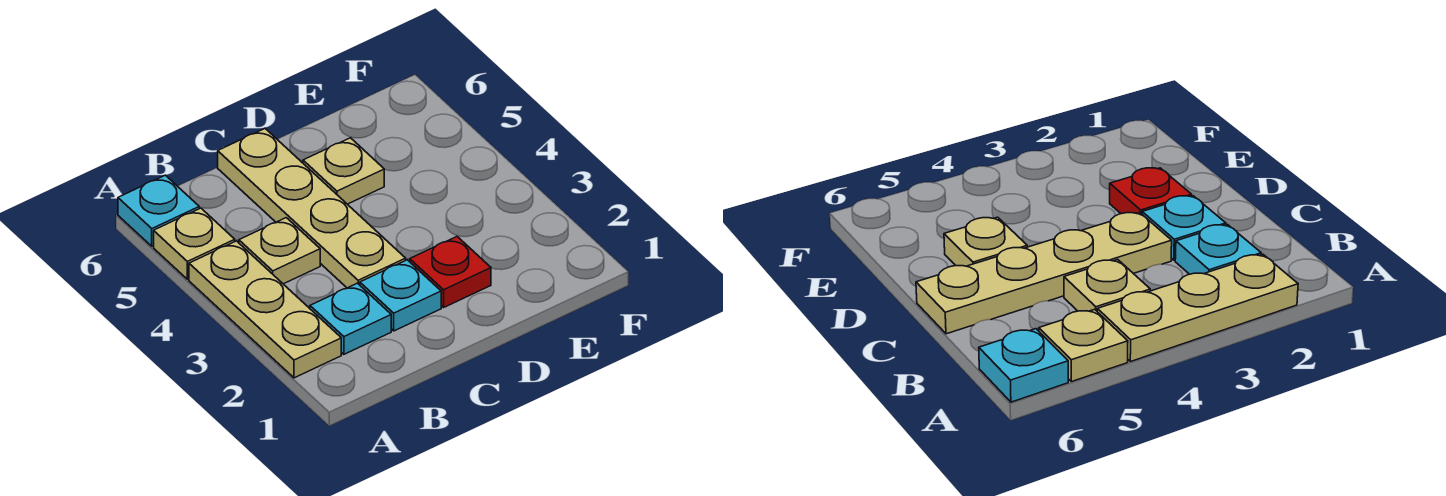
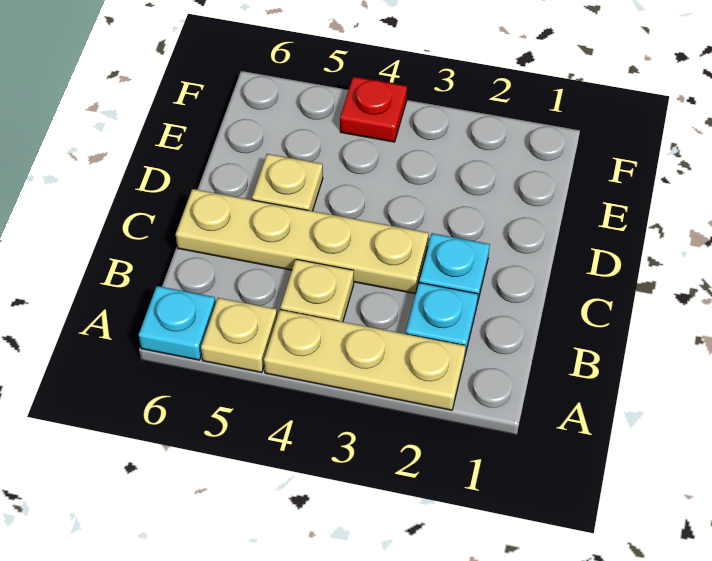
red 1x1 plate [410,237,491,307] -> red 1x1 plate moved to [340,77,407,142]

